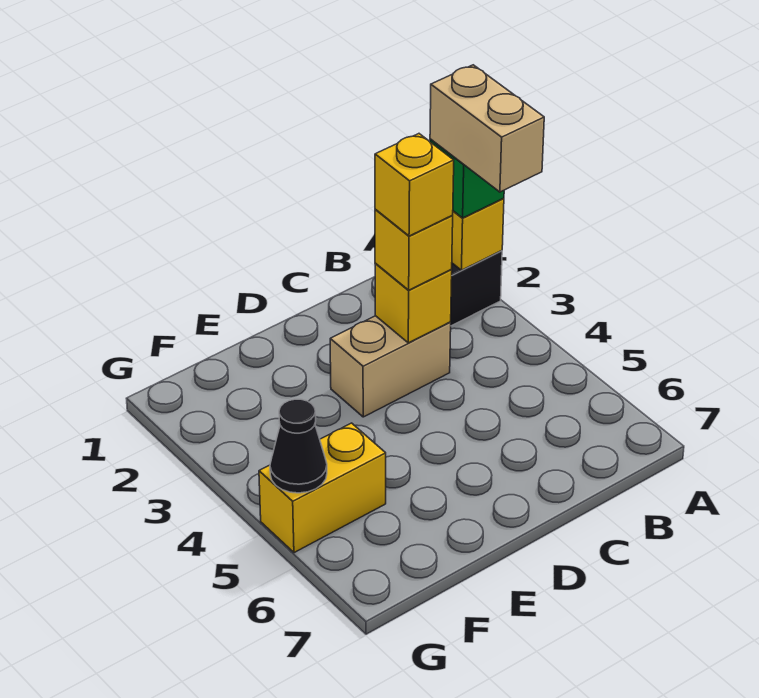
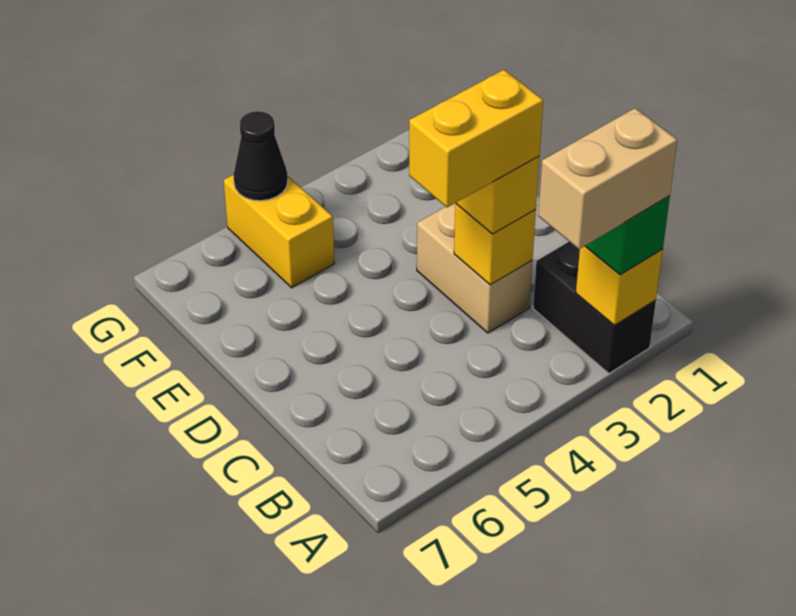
yellow 1x1 brick [375,134,454,236] -> yellow 1x2 brick [409,70,543,207]

